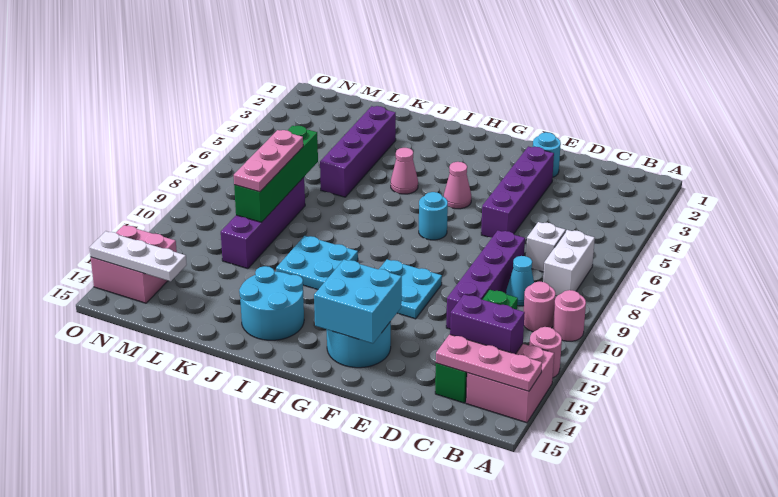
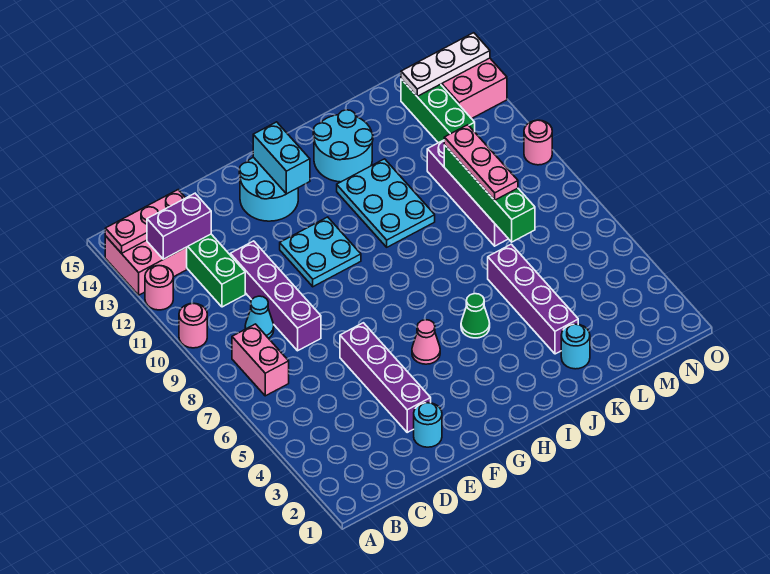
white 1x2 brick [543,230,595,296] -> pink 1x2 brick [232,324,289,396]
pink 1x1 round brick [524,282,555,332] -> pink 1x1 round brick moved to [524,120,552,165]
white 1x1 brick [526,222,566,272] -> none
cyan 2x2 brick [314,260,402,343] -> cyan 1x2 brick [253,122,310,194]
cyan 1x1 round brick [419,192,448,240] -> cyan 1x1 round brick moved to [561,324,590,369]
pink 1x1 cone [391,148,418,194] -> green 1x1 cone [461,294,490,338]
cyan 2x2 plate [276,236,358,290] -> cyan 2x3 plate [337,159,435,247]
none -> green 1x3 brick [401,79,475,143]

